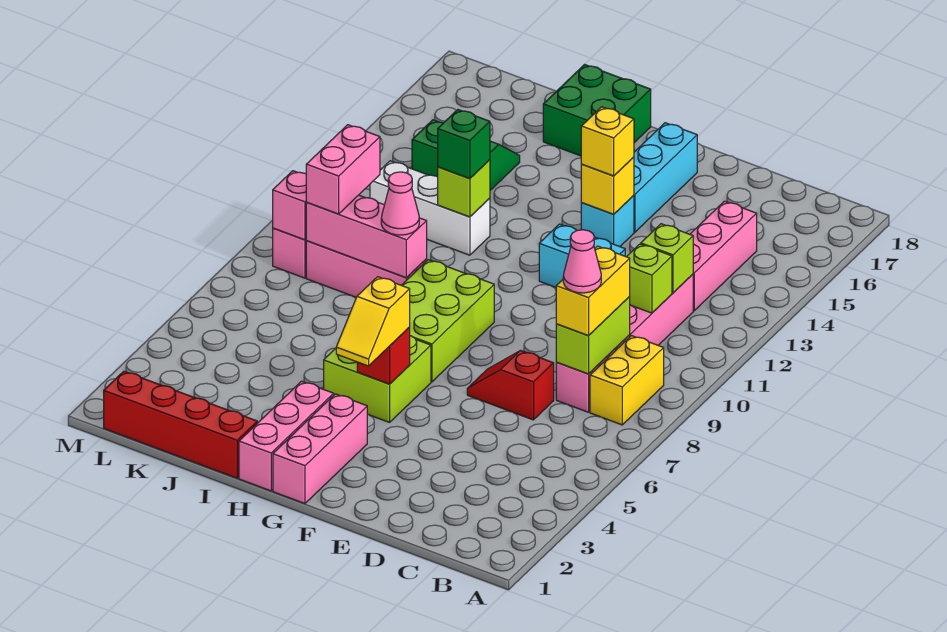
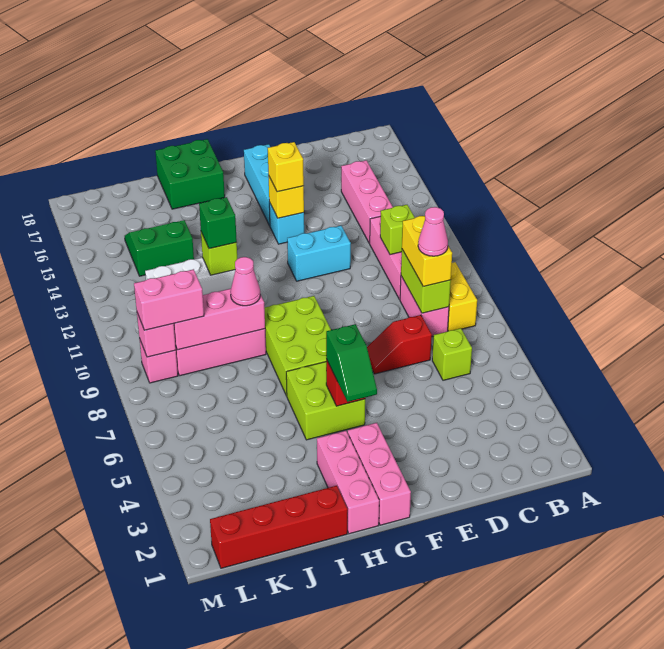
lime 1x1 brick [641,224,693,293] -> lime 1x1 brick moved to [432,328,472,380]
yellow 1x2 slope [336,277,410,366] -> green 1x2 slope [326,324,377,402]
pink 1x2 brick [306,125,380,214] -> pink 1x2 brick turned to [134,269,204,330]

